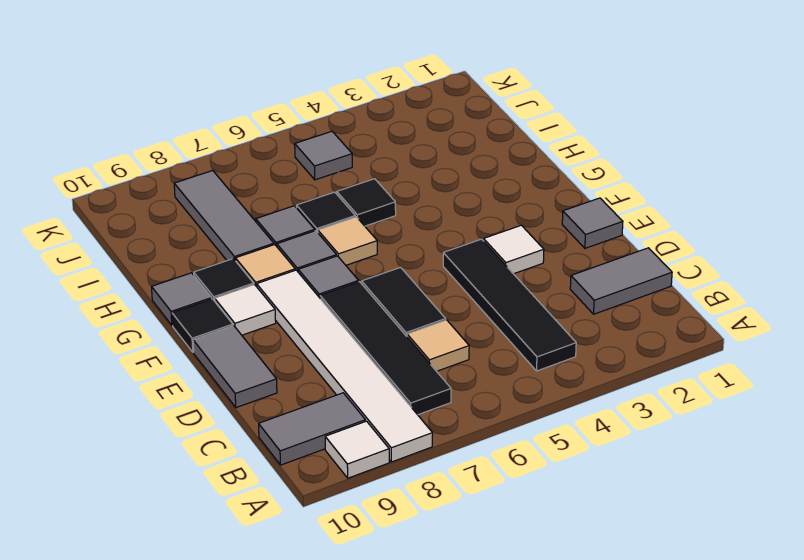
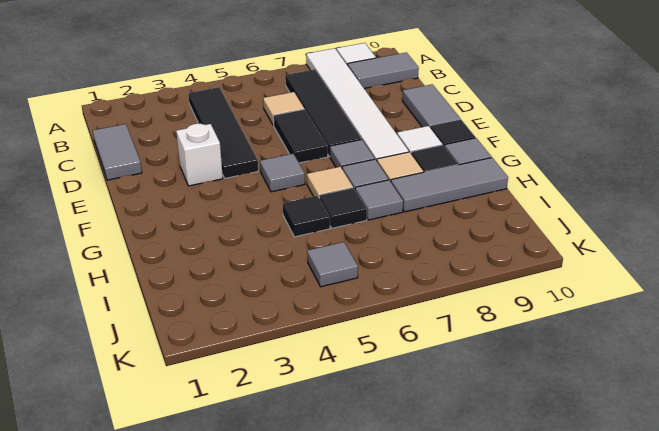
grey 1x2 tile [570,248,672,314] -> grey 1x2 tile turned to [93,124,142,180]
grey 1x1 tile [562,198,623,248] -> grey 1x1 tile moved to [260,154,305,192]
white 1x1 tile [484,225,544,274] -> white 1x1 brick [176,124,223,186]
grey 1x3 tile [174,171,274,261] -> grey 1x3 tile turned to [391,158,508,212]

